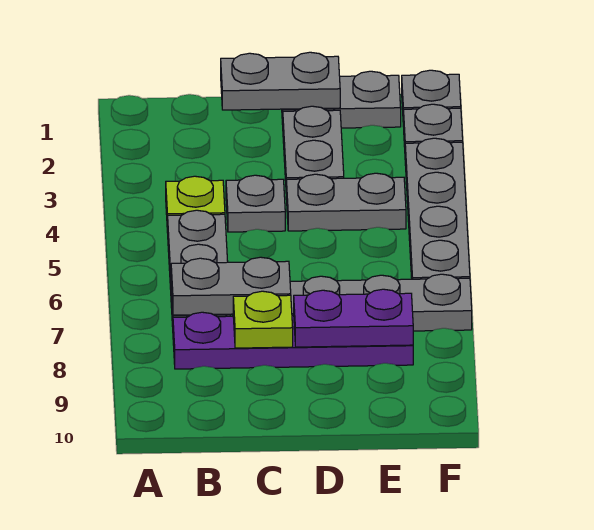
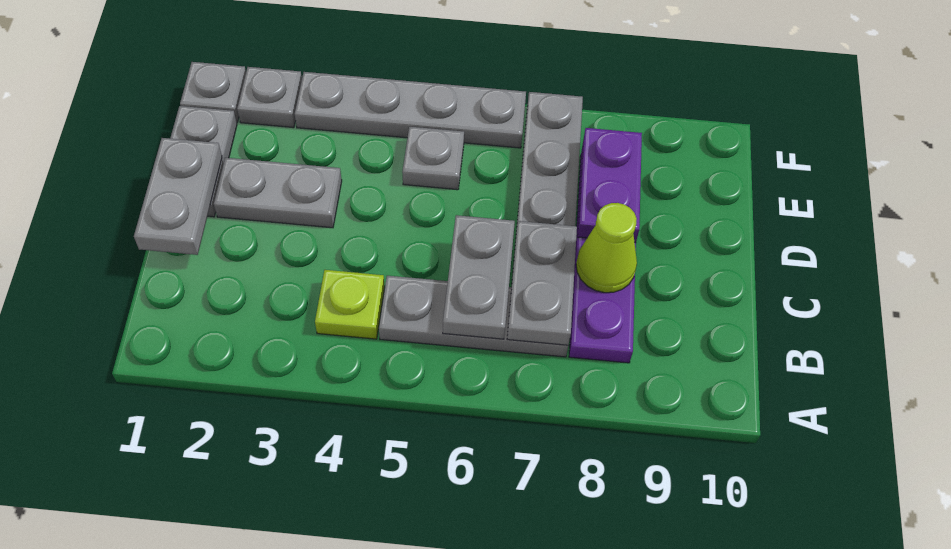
grey 1x1 plate [226,175,285,232] -> grey 1x1 plate moved to [402,127,464,190]
lime 1x1 plate [233,291,293,348] -> lime 1x1 cone [576,203,637,293]
grey 1x2 plate [286,173,406,231] -> grey 1x2 plate moved to [443,215,515,339]

